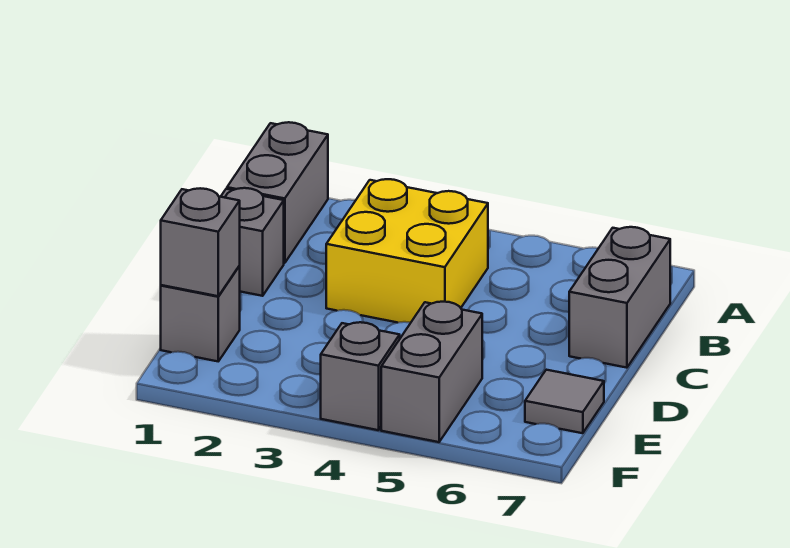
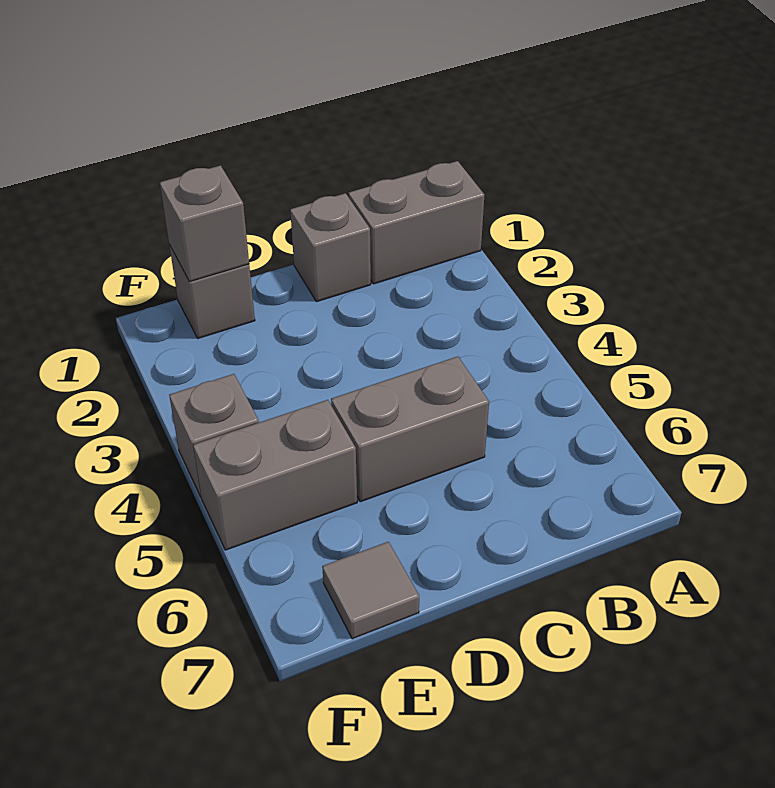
yellow 2x2 brick [326,179,488,323] -> none
grey 1x2 brick [569,227,670,368] -> grey 1x2 brick moved to [331,356,489,502]

